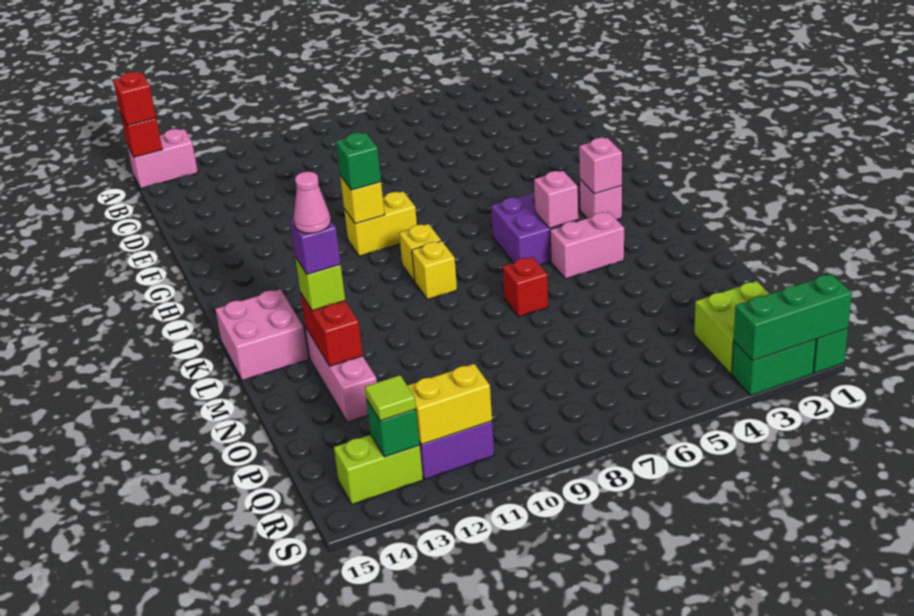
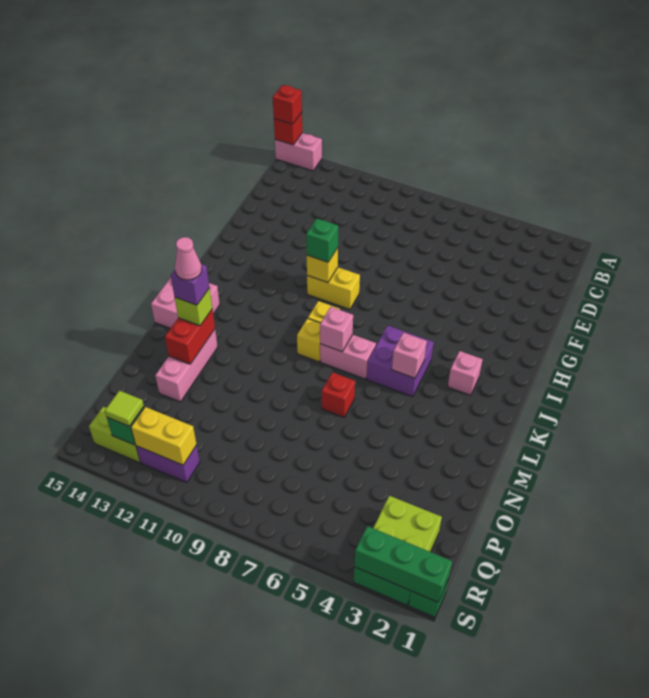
pink 1x1 brick [579,138,622,194] -> pink 1x1 brick moved to [320,307,353,352]
pink 1x2 brick [550,212,624,279] -> pink 1x2 brick moved to [320,335,376,379]

